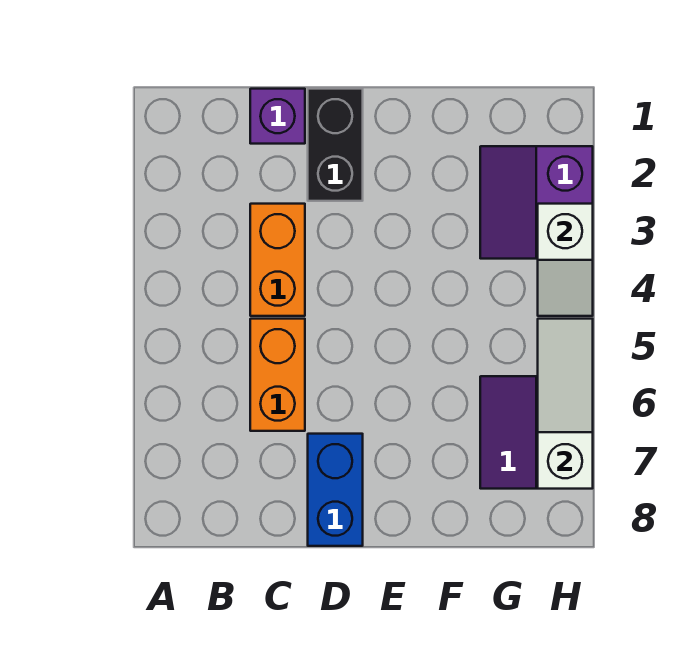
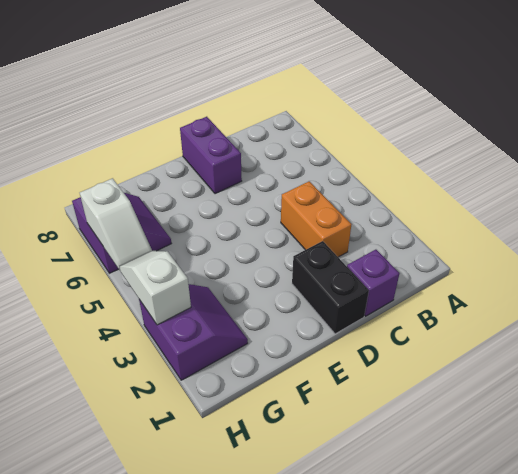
orange 1x2 brick [250,319,305,431] -> none
blue 1x2 brick [308,434,363,546] -> purple 1x2 brick [180,117,242,194]
white 1x3 slope [538,319,593,489] -> white 1x2 slope [80,178,152,270]

